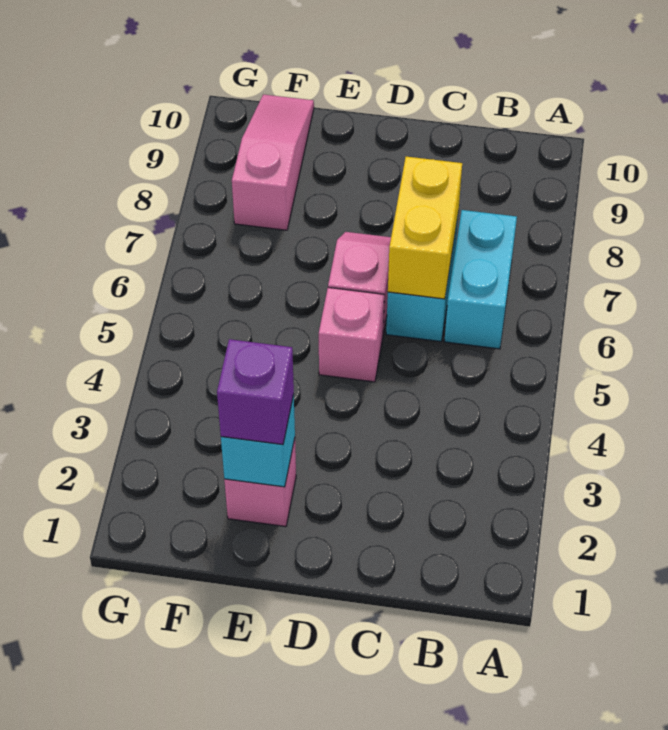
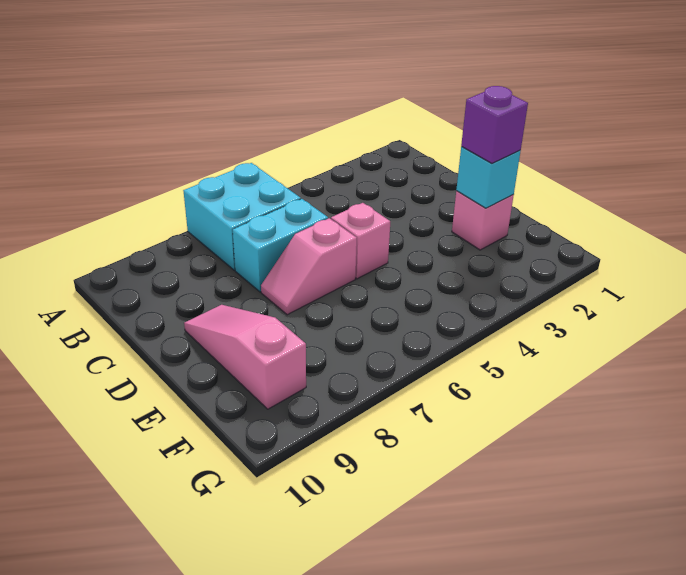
cyan 1x2 brick [444,210,517,349] -> cyan 2x2 brick [183,163,301,270]
yellow 1x2 brick [388,157,462,299] -> none
pink 1x3 slope [232,94,314,230] -> pink 1x3 slope turned to [184,305,306,409]

